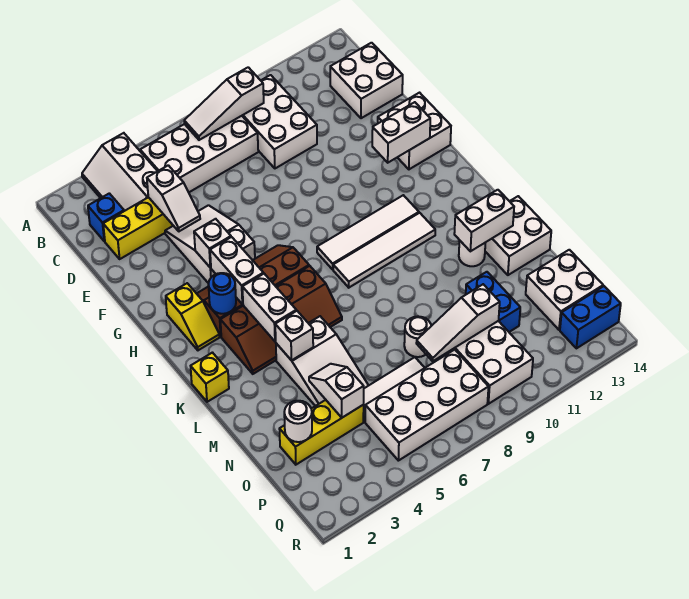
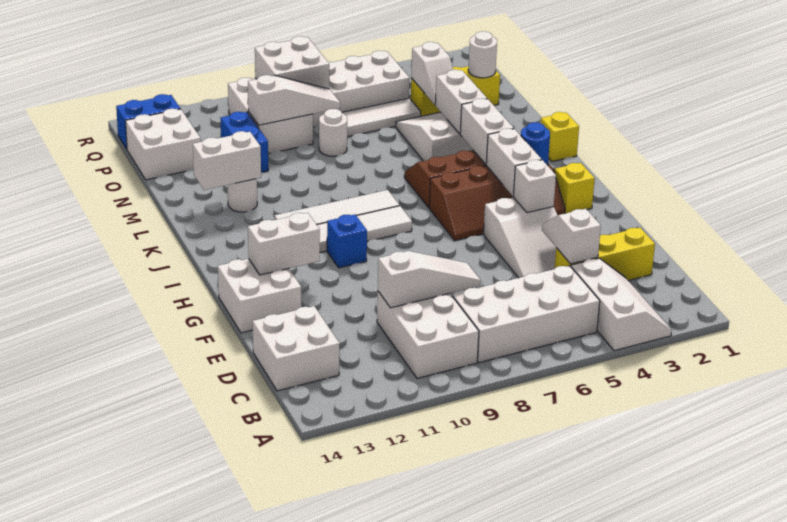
white 1x3 slope [184,67,264,140] -> white 1x3 slope moved to [378,251,481,308]
blue 1x1 brick [88,193,124,241] -> blue 1x1 brick moved to [327,215,367,268]
white 1x1 brick [275,311,313,360] -> white 1x2 brick [435,70,487,134]
white 2x2 brick [485,196,551,275] -> white 2x2 brick moved to [255,36,329,89]

